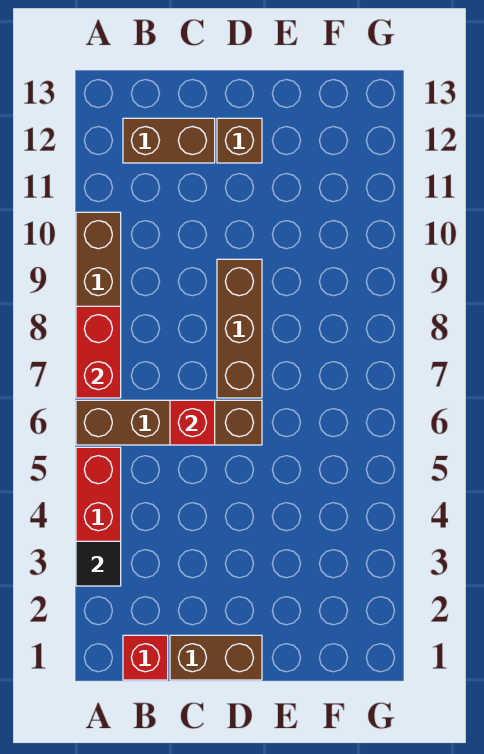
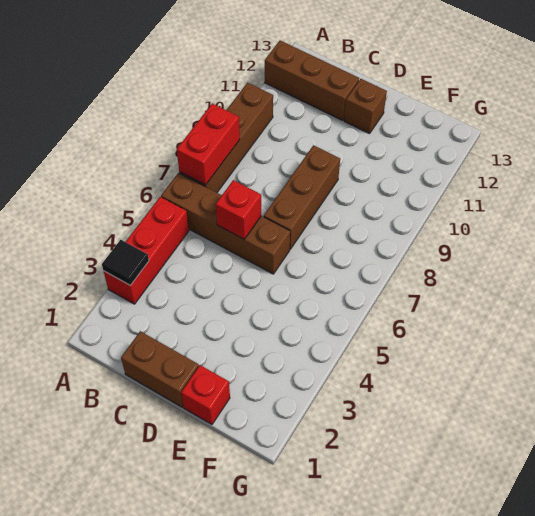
red 1x1 brick [123,635,168,680] -> red 1x1 brick moved to [181,365,230,424]
brown 1x2 brick [123,118,215,163] -> brown 1x3 brick [265,41,359,120]

